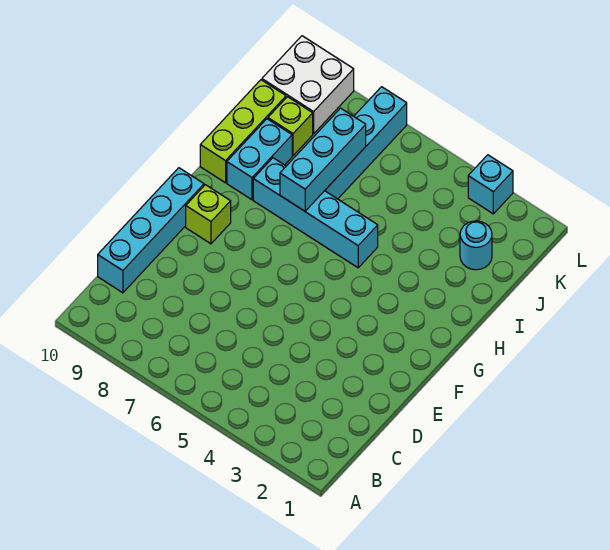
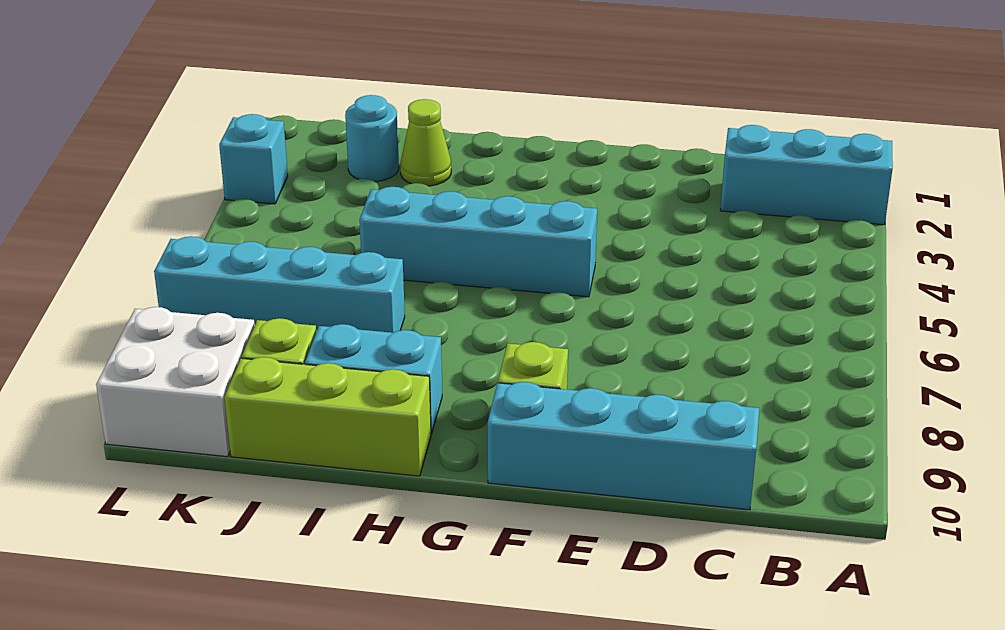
cyan 1x4 brick [253,158,378,268] -> cyan 1x4 brick turned to [359,187,597,297]
cyan 1x3 brick [280,108,366,211] -> cyan 1x3 brick moved to [720,125,893,225]
none -> lime 1x1 cone [400,99,451,186]

